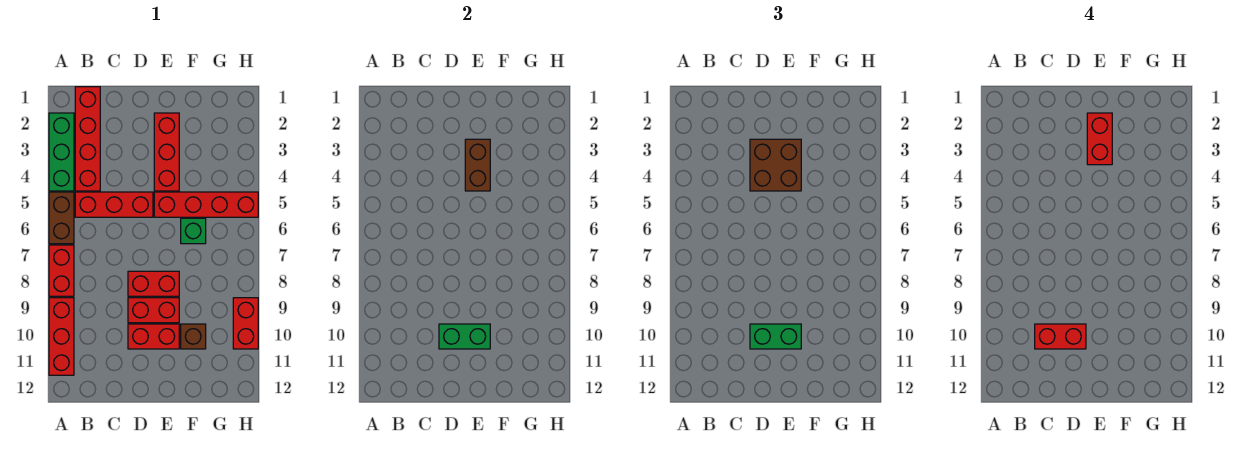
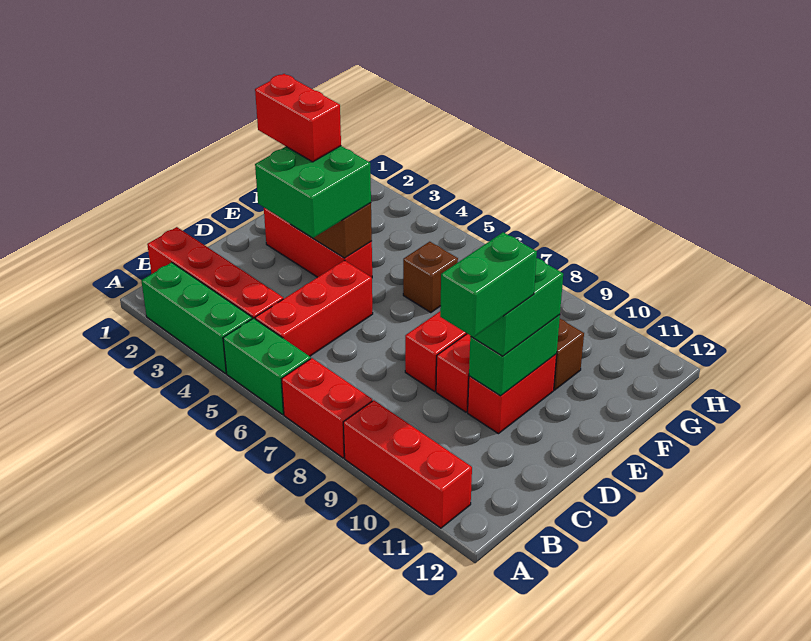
brown 1x2 brick [49,192,74,244] -> green 1x2 brick [223,318,311,414]
red 1x2 brick [1035,324,1086,349] -> green 1x2 brick [440,232,537,337]
brown 2x2 brick [750,139,801,191] -> green 2x2 brick [255,146,371,238]
red 1x4 brick [154,192,258,217] -> none
green 1x1 brick [181,218,206,244] -> brown 1x1 brick [403,242,458,313]
red 1x2 brick [233,298,258,349] -> none

